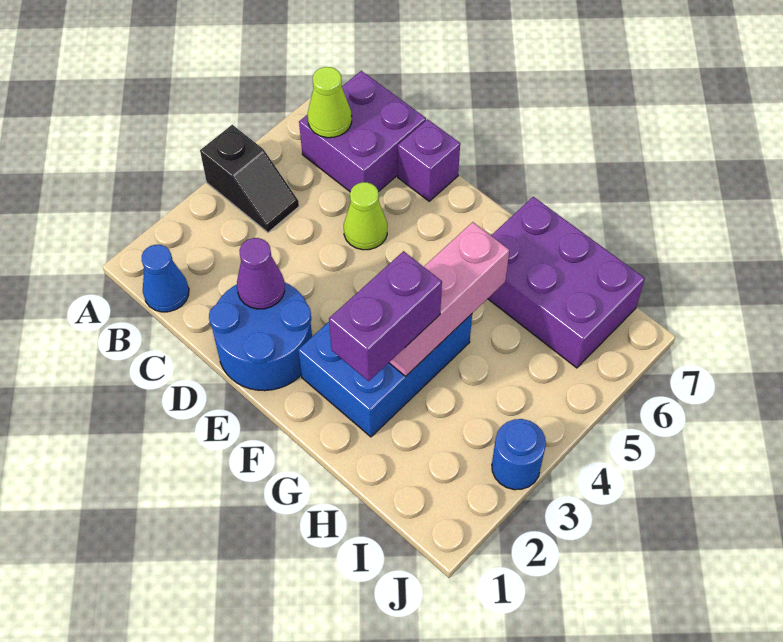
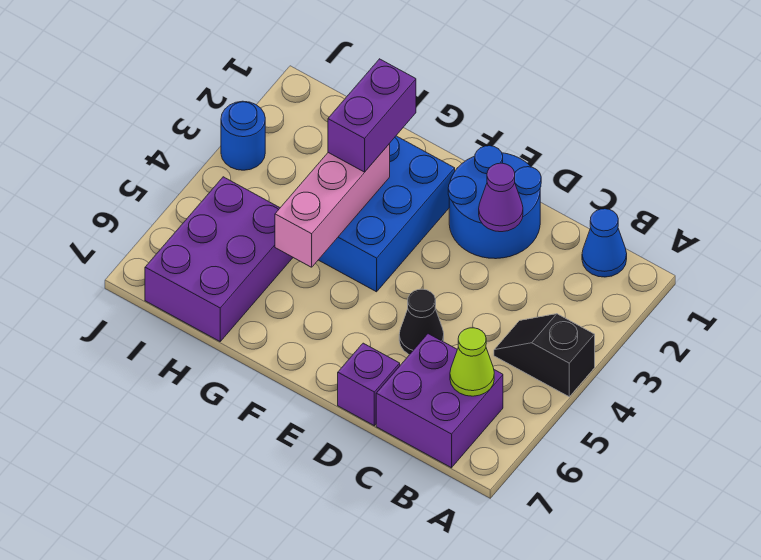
lime 1x1 cone [344,182,387,250] -> black 1x1 cone [399,289,444,355]
purple 2x3 brick [488,197,645,368] -> purple 2x3 brick turned to [145,177,293,341]

